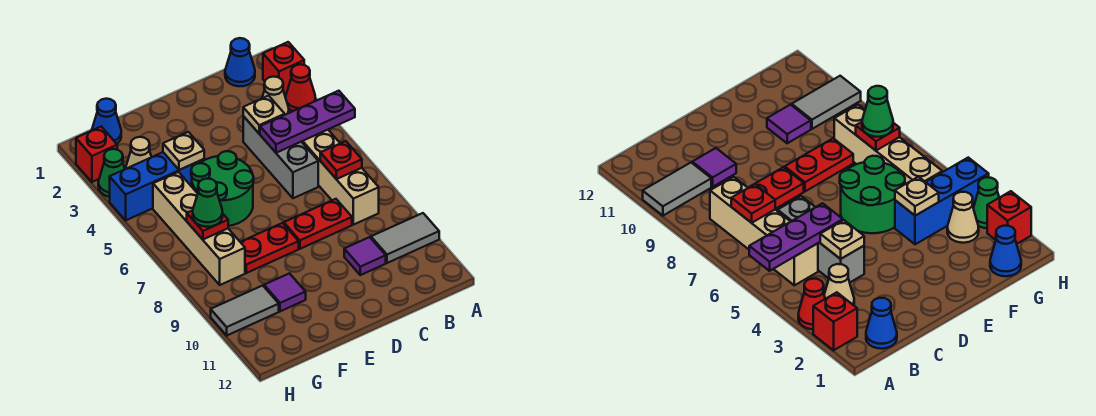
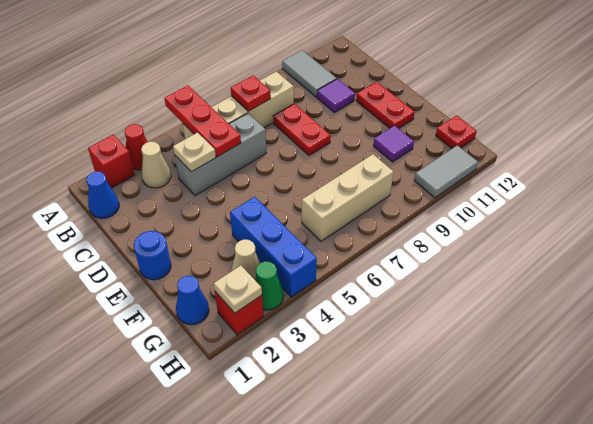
purple 1x3 plate [260,91,355,153] -> red 1x3 plate [164,85,241,157]
none -> blue 1x1 round brick [134,231,171,280]
green 2x2 round brick [191,151,254,226] -> none
red 1x2 plate [241,223,299,273] -> red 1x2 plate moved to [356,82,415,128]
tan 1x1 plate [163,132,204,170] -> tan 1x1 plate moved to [214,266,262,313]
tan 1x4 brick [153,172,245,285] -> tan 1x3 brick [302,154,393,241]
red 1x1 plate [187,210,228,239] -> red 1x1 plate moved to [436,115,477,148]
green 1x1 cone [193,179,223,227] -> none
grey 1x2 tile [211,286,279,335] -> grey 1x2 tile turned to [414,145,478,198]

